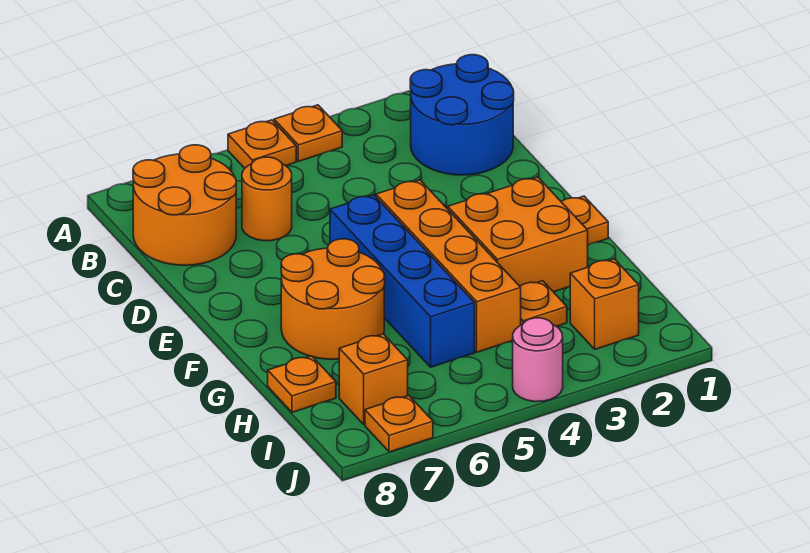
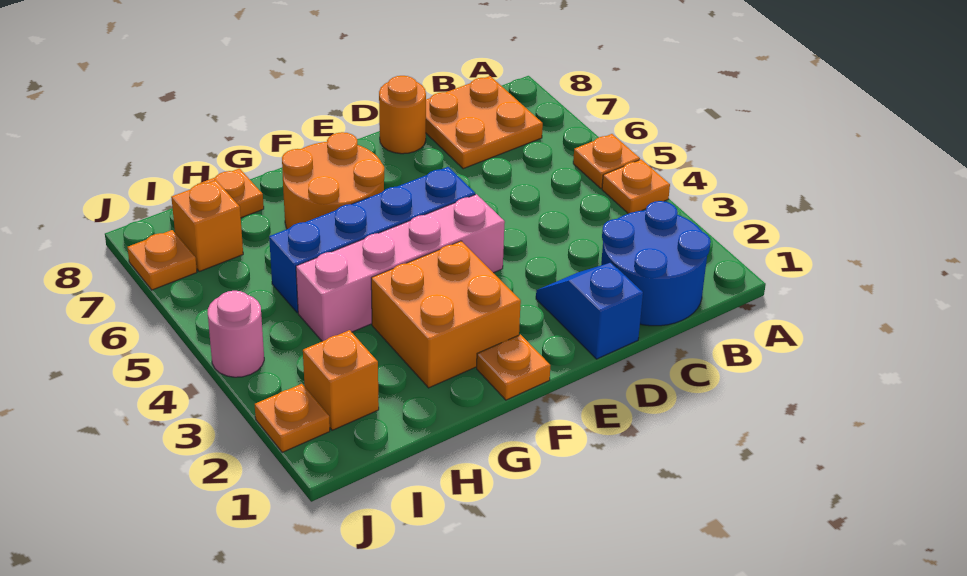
orange 2x2 round brick [133,145,236,265] -> orange 2x2 plate [426,76,543,169]
orange 1x1 round brick [242,157,292,241] -> orange 1x1 round brick moved to [379,76,426,154]
none -> blue 1x2 slope [536,263,643,359]
orange 1x4 brick [376,180,521,352] -> pink 1x4 brick [296,194,505,341]
orange 1x1 plate [520,281,567,326] -> orange 1x1 plate moved to [255,384,330,452]

